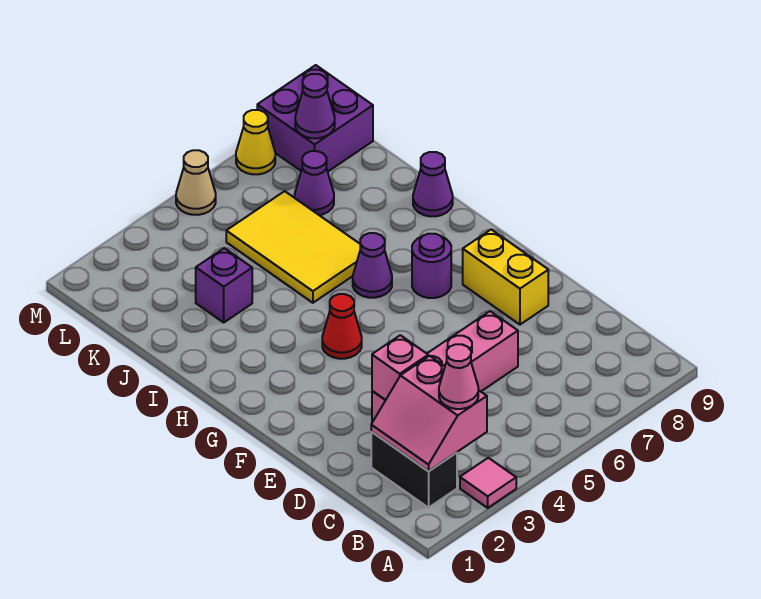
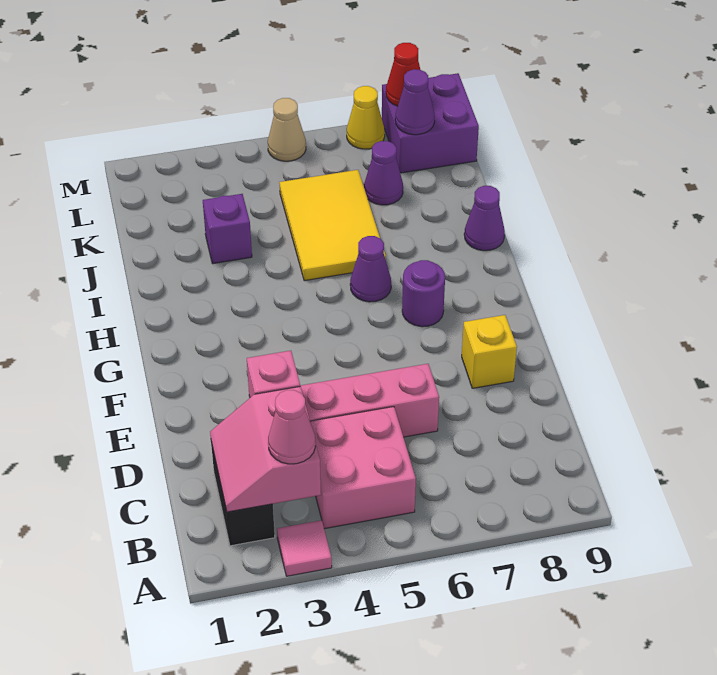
none -> pink 2x2 brick [310,407,416,529]
yellow 1x2 brick [463,230,548,325] -> yellow 1x1 brick [462,315,517,388]
red 1x1 cone [322,294,362,359] -> red 1x1 cone moved to [386,43,420,106]

